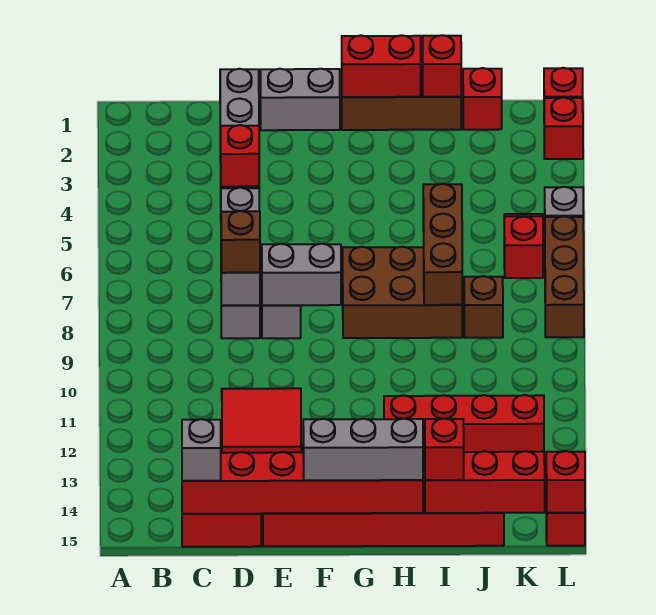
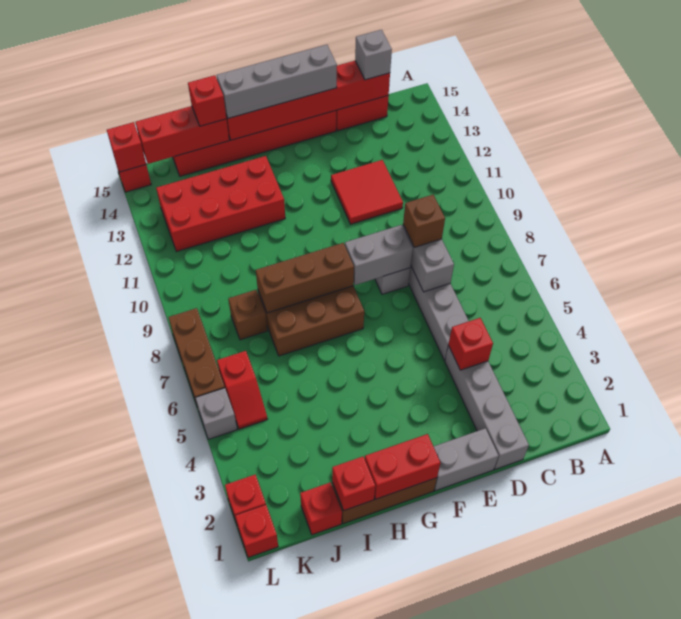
grey 1x3 brick [303,419,423,480] -> grey 1x4 brick [217,45,337,118]
red 1x4 brick [384,395,544,457] -> red 2x4 brick [156,156,285,252]
brown 1x3 brick [423,184,462,305] -> brown 1x3 brick turned to [256,243,354,313]

